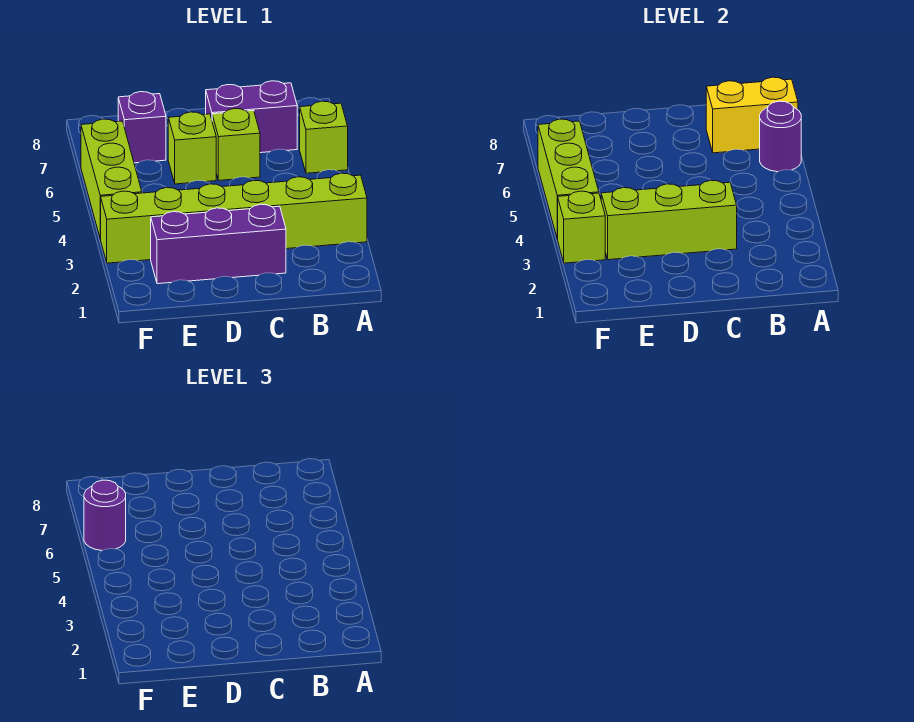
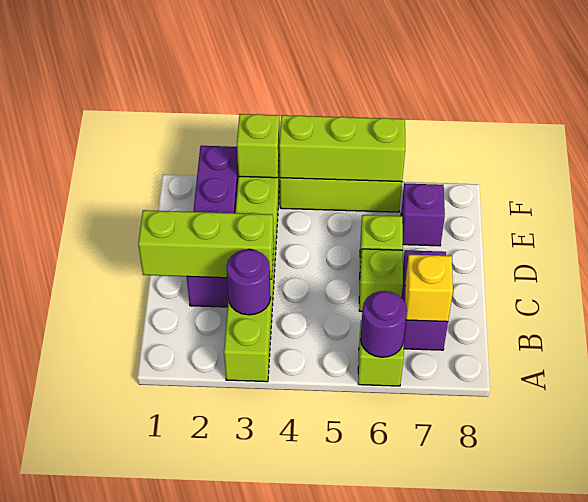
yellow 1x2 brick [706,77,798,153] -> yellow 1x1 brick [405,255,453,322]
purple 1x3 brick [151,204,286,284] -> purple 1x4 brick [187,146,239,307]
lime 1x3 brick [601,181,737,260] -> lime 1x3 brick turned to [138,210,274,279]
purple 1x1 round brick [84,480,126,551] -> purple 1x1 round brick moved to [227,249,271,315]

